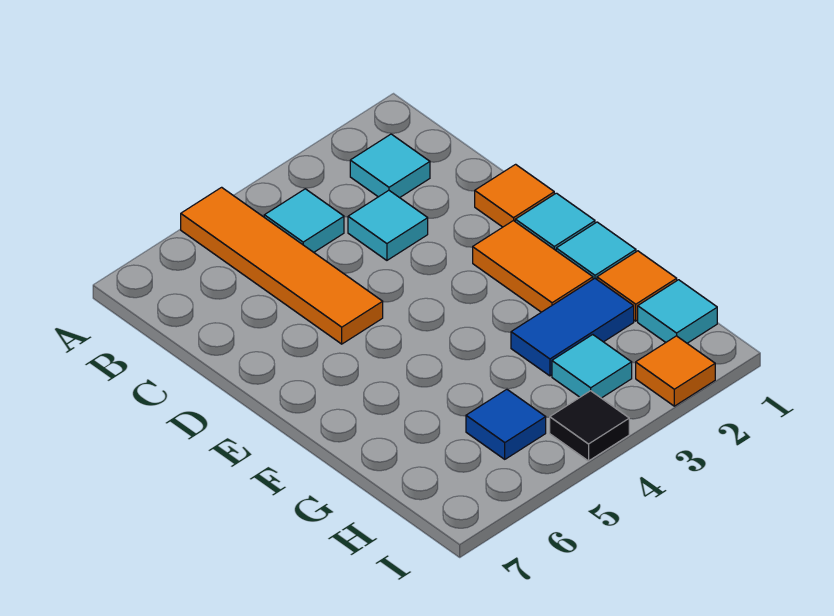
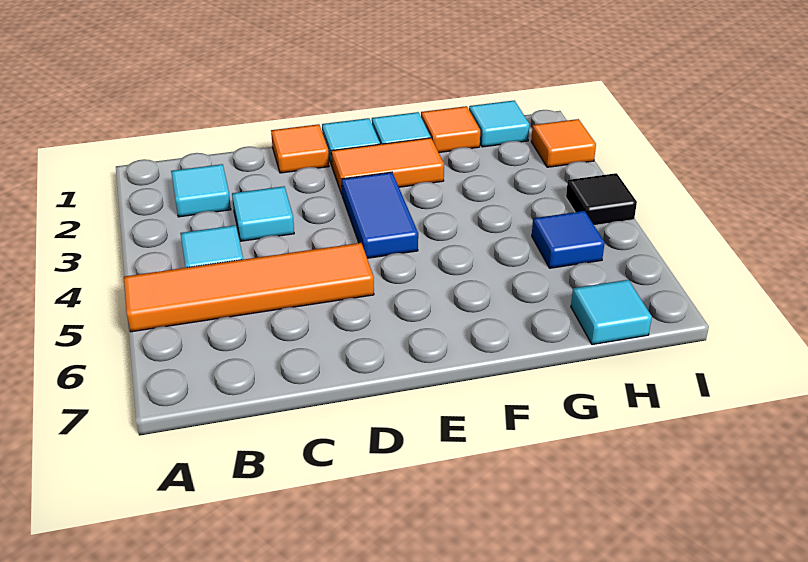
blue 1x2 tile [511,278,634,376] -> blue 1x2 tile moved to [342,172,418,258]
cyan 1x1 tile [552,335,632,398] -> cyan 1x1 tile moved to [571,280,652,345]

